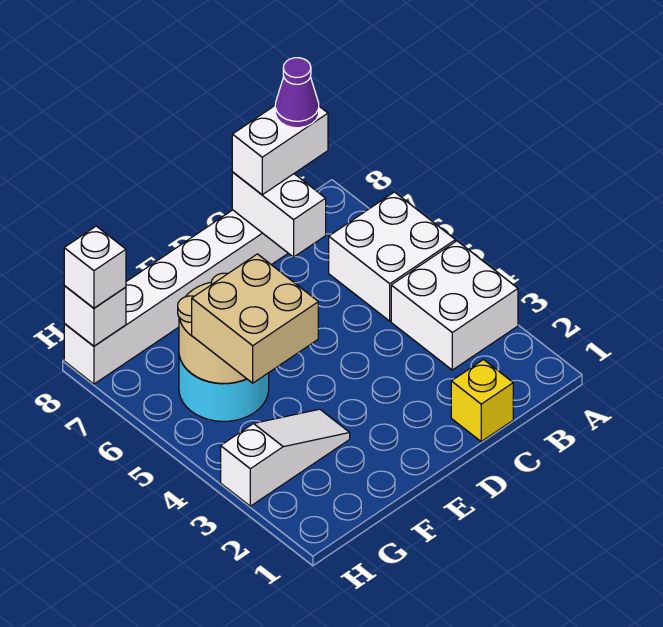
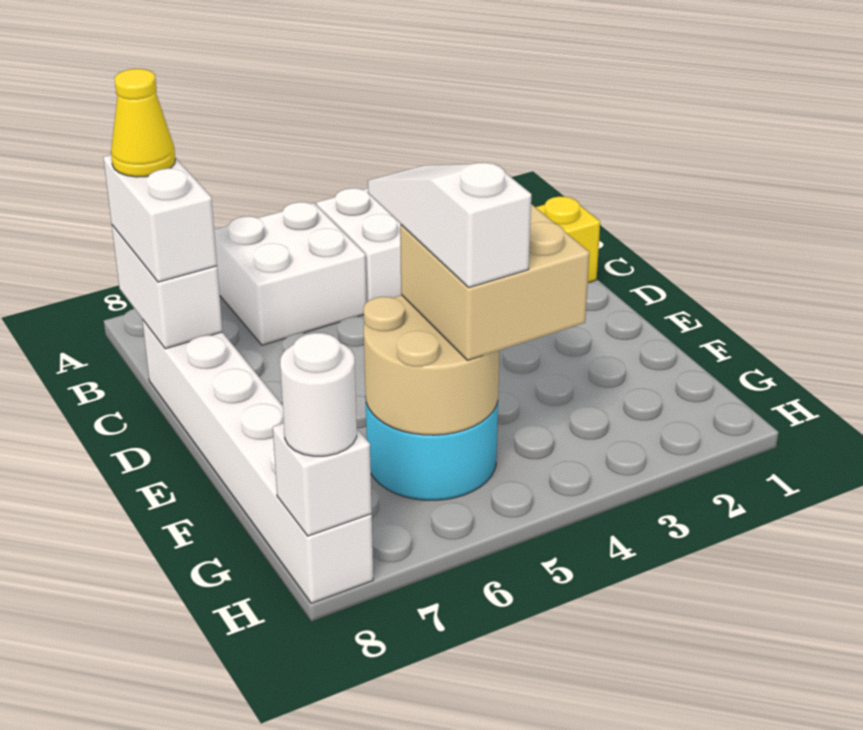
purple 1x1 cone [275,58,319,128] -> yellow 1x1 cone [111,69,175,177]
white 1x2 brick [232,172,326,257] -> white 1x2 brick turned to [112,225,223,349]
white 1x3 slope [221,409,350,506] -> white 1x3 slope moved to [368,163,531,288]
white 1x1 brick [64,226,126,308] -> white 1x1 round brick [280,333,357,456]

